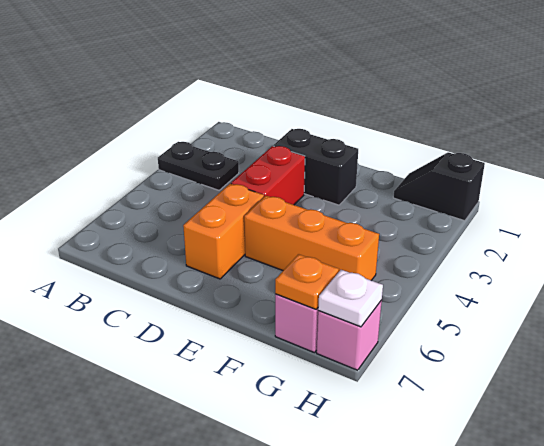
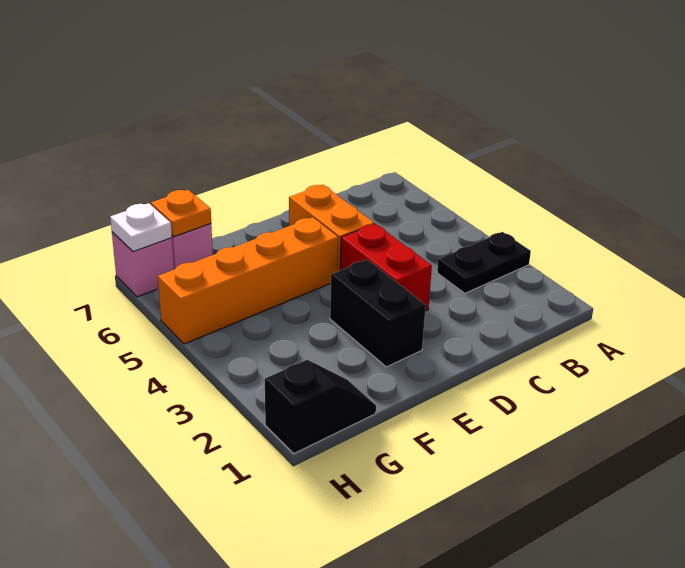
black 1x2 brick [273,129,358,205] -> black 1x2 brick turned to [330,260,426,367]
orange 1x3 brick [244,196,379,280] -> orange 1x4 brick [158,217,338,344]

